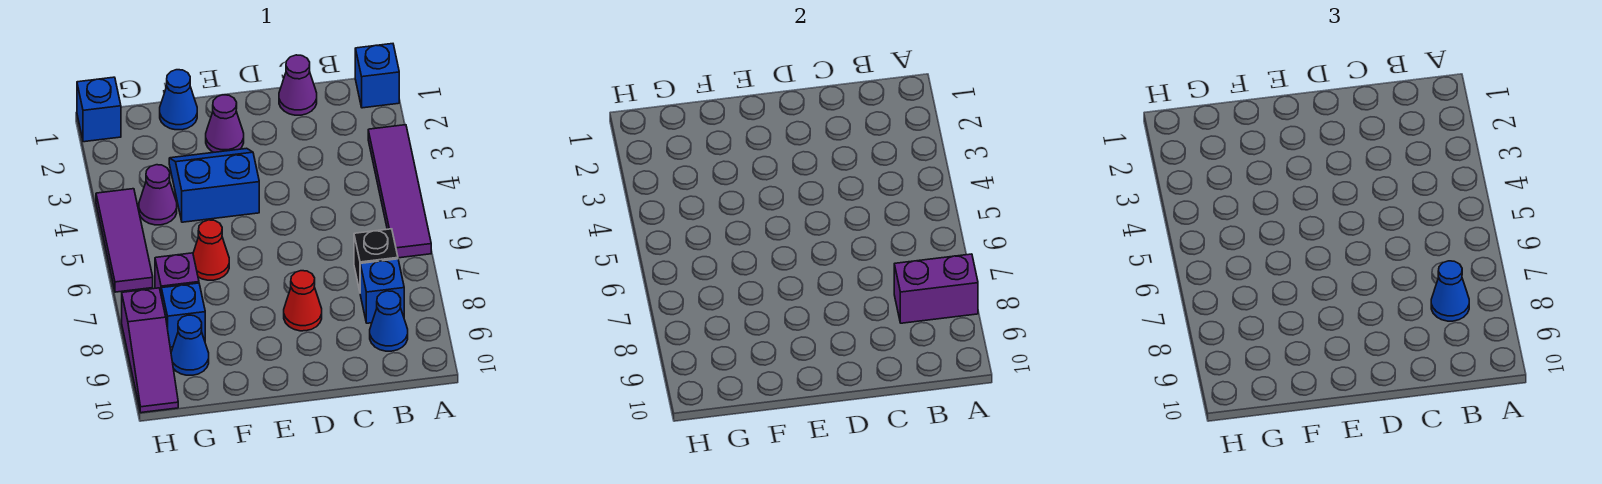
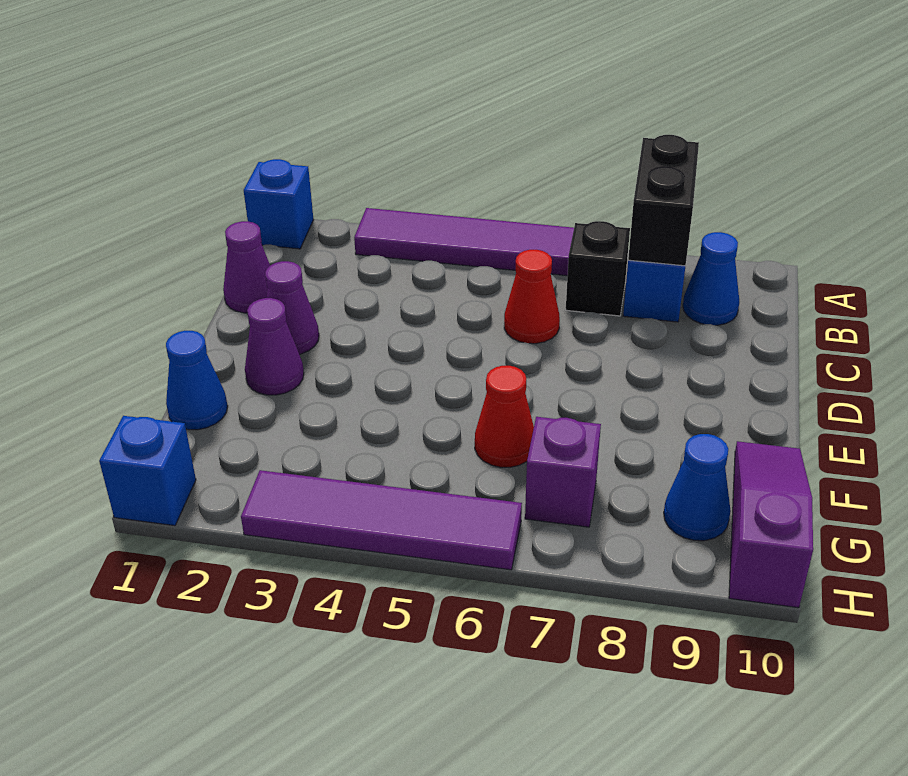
purple 1x2 brick [894,254,978,323] -> black 1x2 brick [628,135,699,266]
blue 1x1 cone [1431,261,1469,321] -> none
red 1x1 cone [284,271,322,331] -> red 1x1 cone moved to [504,250,560,344]
blue 2x2 slope [169,148,259,222] -> none
purple 1x1 cone [139,165,177,225] -> purple 1x1 cone moved to [265,261,319,354]
blue 1x1 brick [161,283,205,347] -> none
purple 1x3 tile [96,189,153,292] -> purple 1x4 tile [241,470,522,570]
purple 1x3 slope [122,288,178,413] -> purple 1x3 slope turned to [729,441,813,608]

